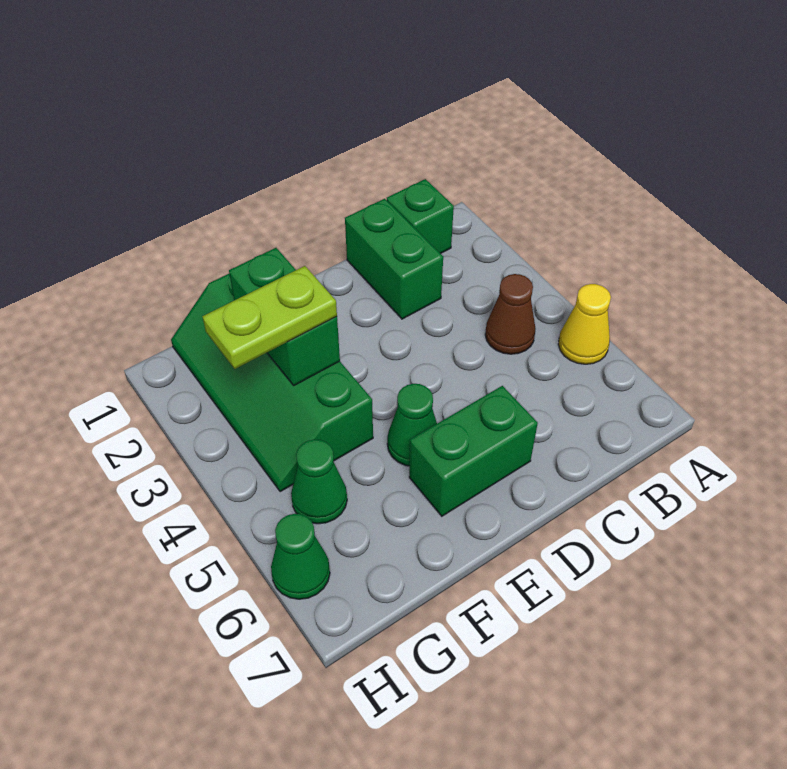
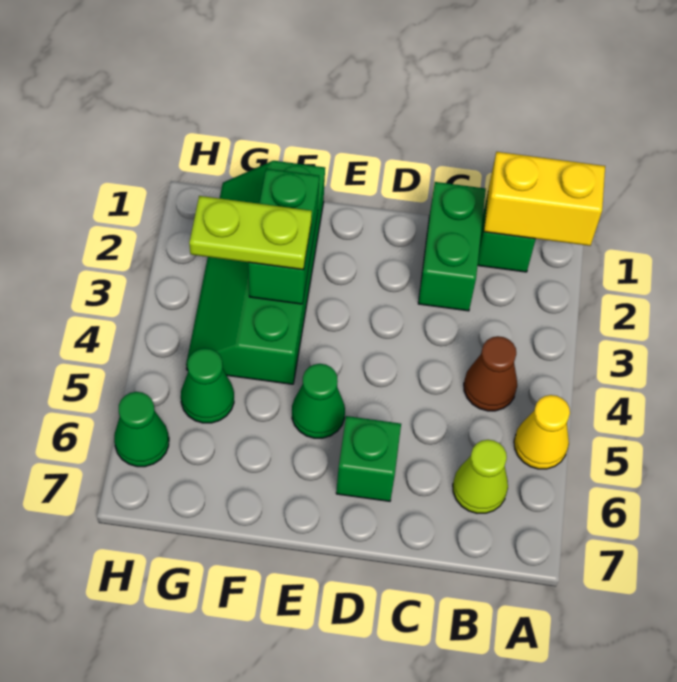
none -> yellow 1x2 brick [484,152,605,246]
none -> lime 1x1 cone [453,440,508,513]
green 1x2 brick [409,386,538,516] -> green 1x1 brick [336,416,401,501]

